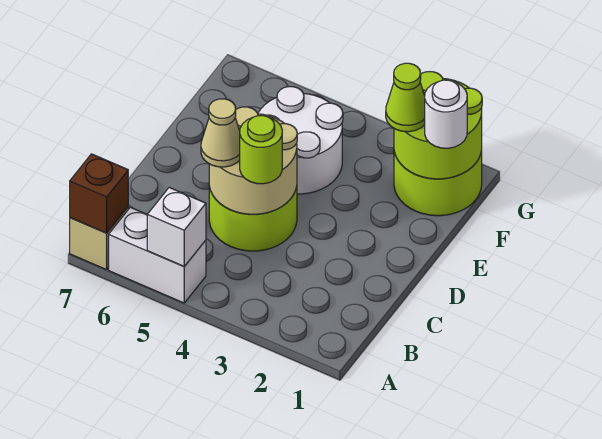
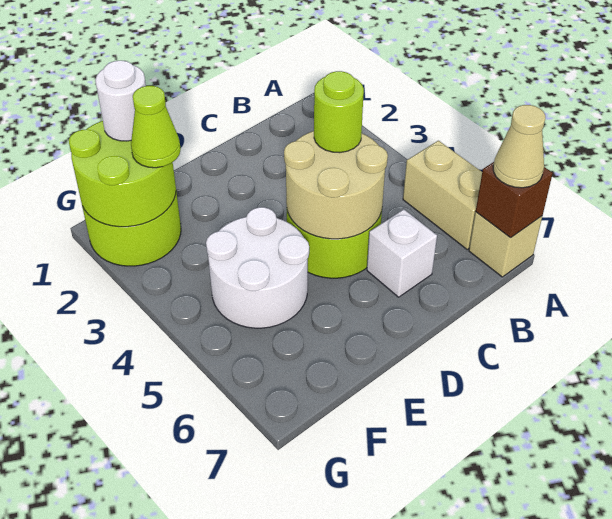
white 1x2 brick [109,207,206,303] -> tan 1x2 brick [403,141,482,249]
white 1x1 brick [147,187,206,266] -> white 1x1 brick moved to [367,209,437,297]
tan 1x1 cone [201,99,240,167] -> tan 1x1 cone moved to [493,105,545,188]

